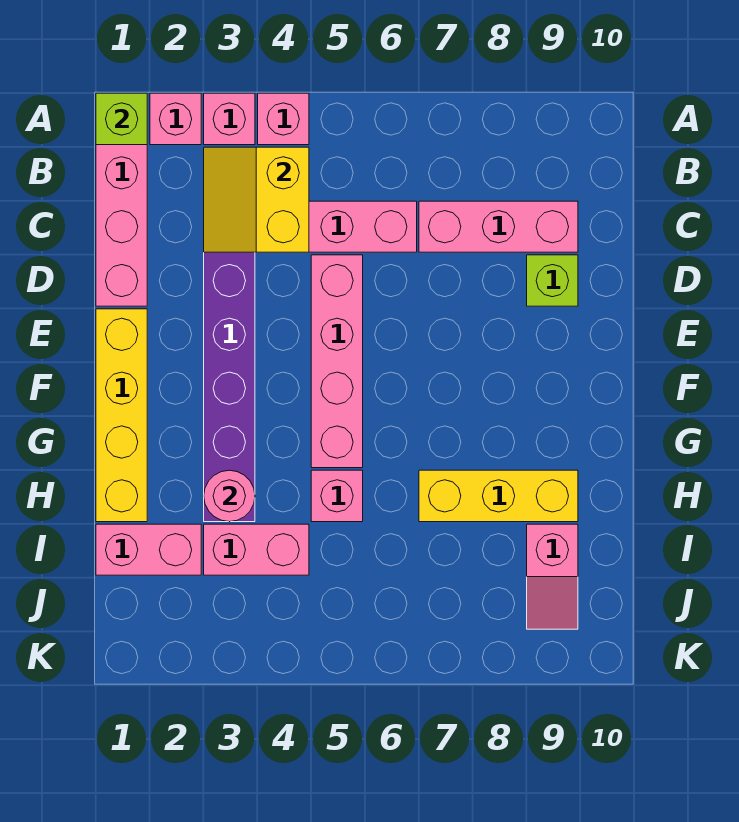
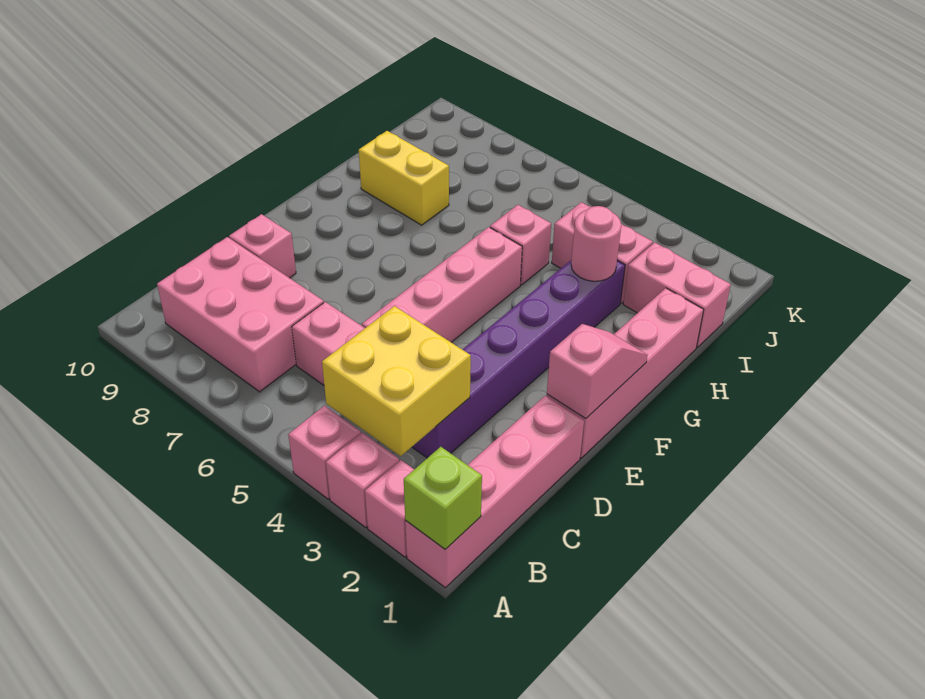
yellow 2x2 slope [204,147,309,252] -> yellow 2x2 brick [322,306,471,456]
pink 1x3 brick [419,201,578,252] -> pink 2x3 brick [157,237,324,392]
lime 1x1 brick [527,255,578,306] -> pink 1x1 brick [229,214,296,278]
yellow 1x4 brick [96,309,147,522] -> pink 1x4 brick [547,288,704,458]
yellow 1x3 brick [419,470,578,522] -> yellow 1x2 brick [359,131,449,225]
pink 1x2 slope [527,524,578,629] -> pink 1x2 slope moved to [547,324,647,419]

